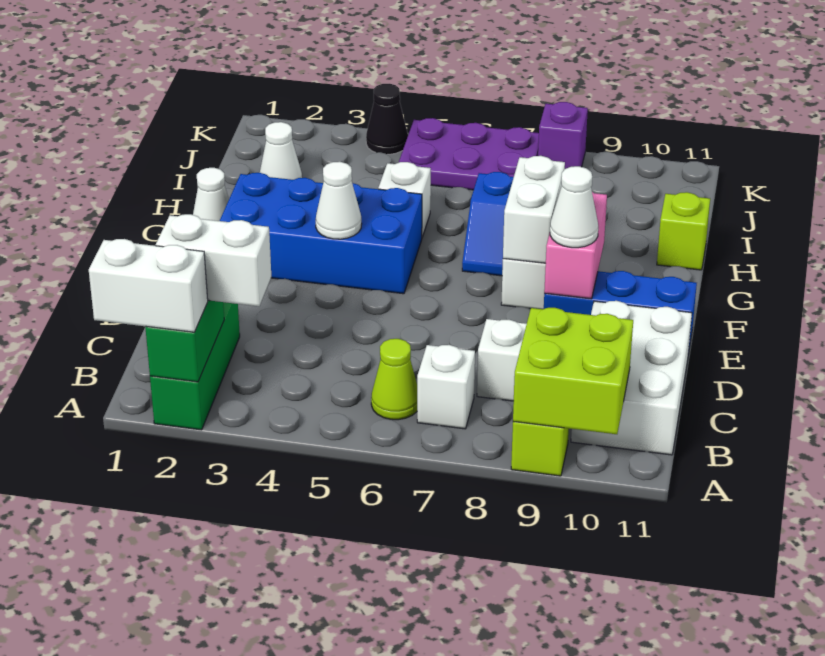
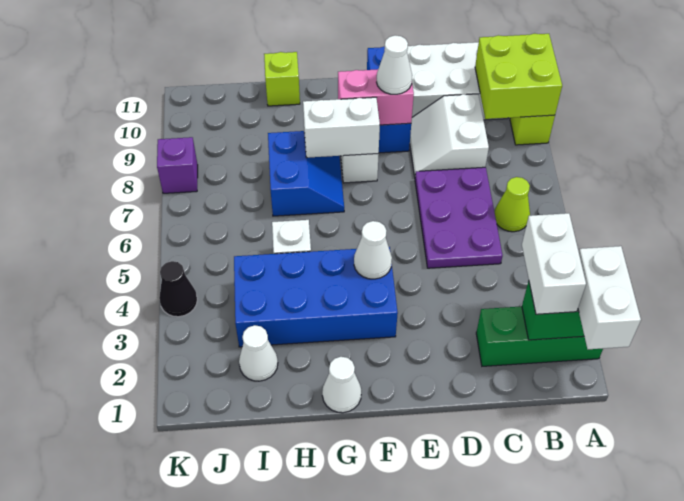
white 1x1 brick [417,345,475,429] -> none
blue 2x4 brick [220,173,422,294] -> blue 2x4 brick turned to [234,247,398,347]
purple 2x3 plate [399,118,539,190] -> purple 2x3 plate moved to [415,167,503,268]

